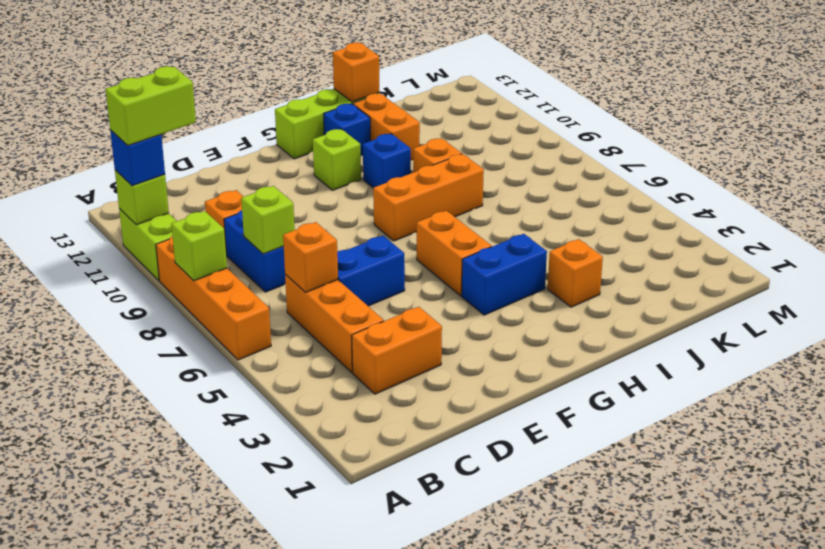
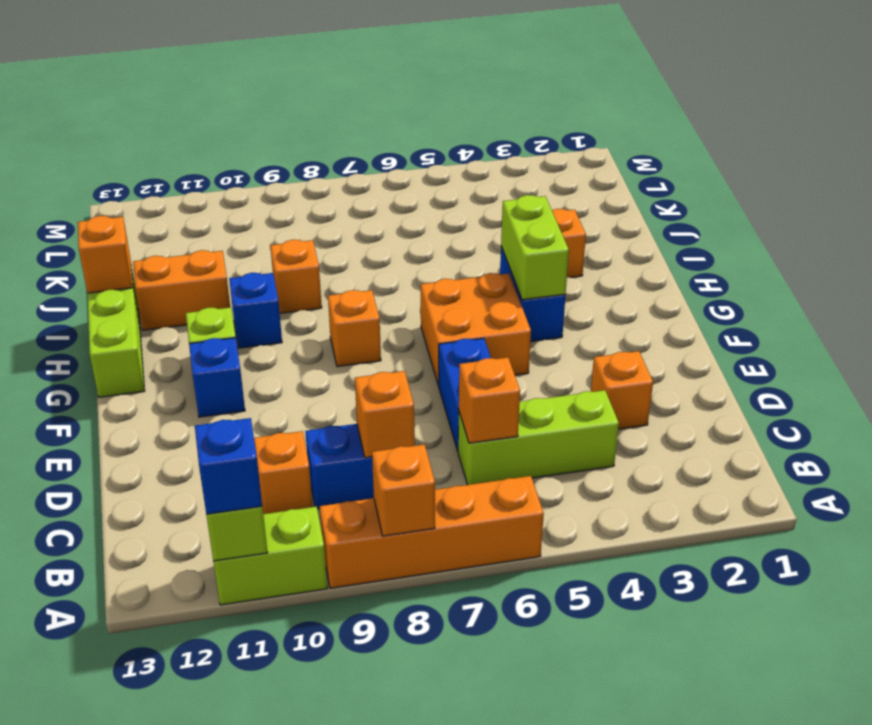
lime 1x1 brick [171,211,227,281] -> orange 1x1 brick [372,444,435,536]
lime 1x2 brick [106,66,196,146] -> lime 1x2 brick moved to [501,195,569,300]
orange 1x2 brick [352,307,442,394] -> orange 1x1 brick [591,351,653,429]
orange 1x3 brick [285,275,384,372] -> lime 1x3 brick [458,390,619,485]
lime 1x1 brick [241,186,295,254] -> orange 1x1 brick [355,371,415,458]
orange 1x2 brick [417,211,492,296] -> orange 2x2 brick [421,273,531,385]
orange 1x3 brick [373,154,484,241] -> orange 1x1 brick [328,290,381,367]
blue 1x1 brick [324,104,371,156] -> blue 1x1 brick moved to [189,338,245,417]

